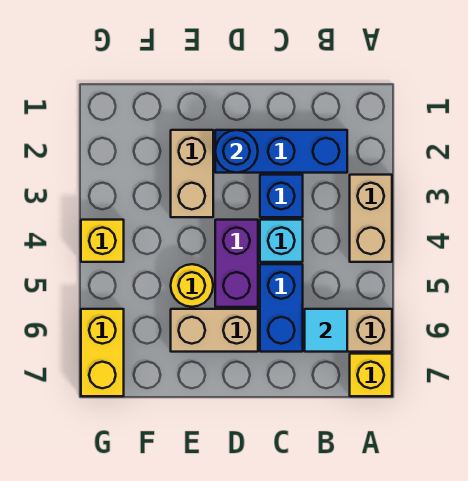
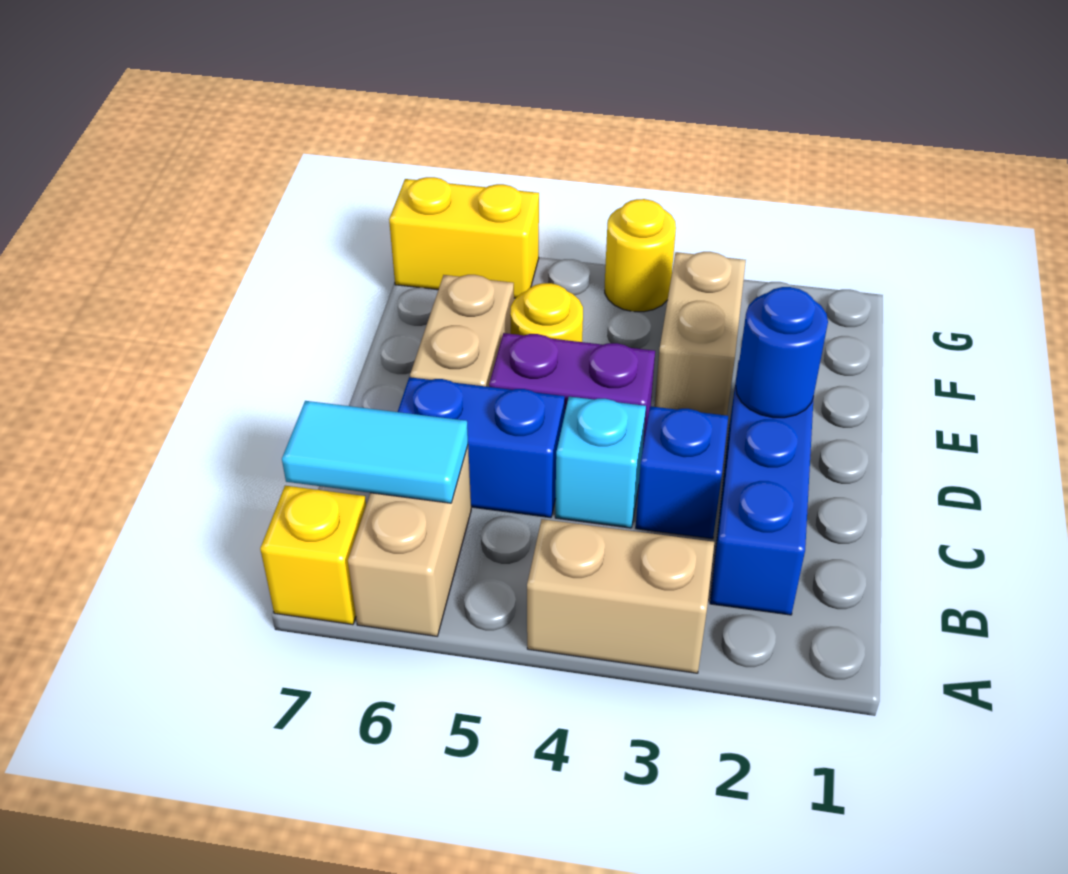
cyan 1x1 tile [305,309,347,352] -> cyan 1x2 tile [282,401,468,503]
tan 1x2 brick [171,130,213,217] -> tan 1x2 brick turned to [655,252,746,416]
yellow 1x1 brick [81,220,124,262] -> yellow 1x1 round brick [605,199,676,312]

